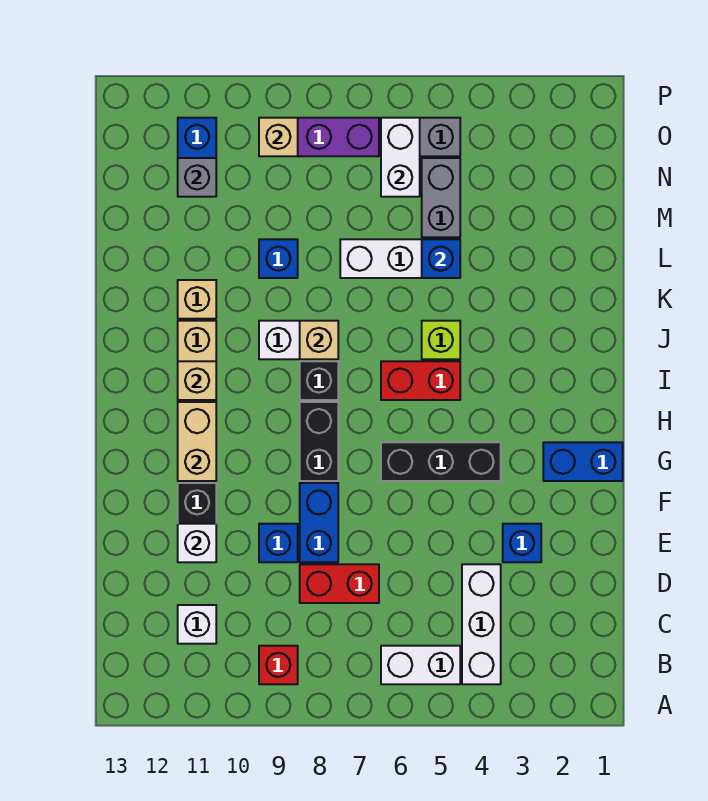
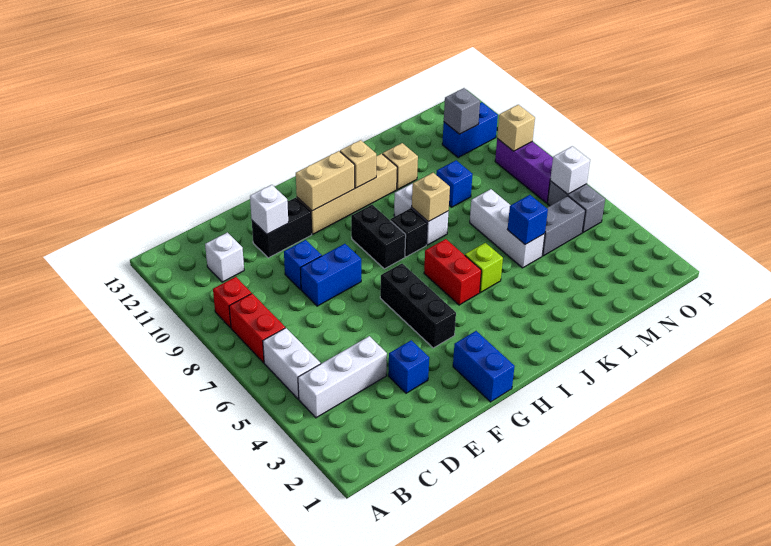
red 1x2 brick [300,564,379,603] -> red 1x2 brick moved to [229,294,285,363]
black 1x2 brick [300,402,338,481] -> black 1x2 brick turned to [351,205,406,269]
white 1x2 brick [381,118,420,197] -> white 1x1 brick [550,146,590,194]

